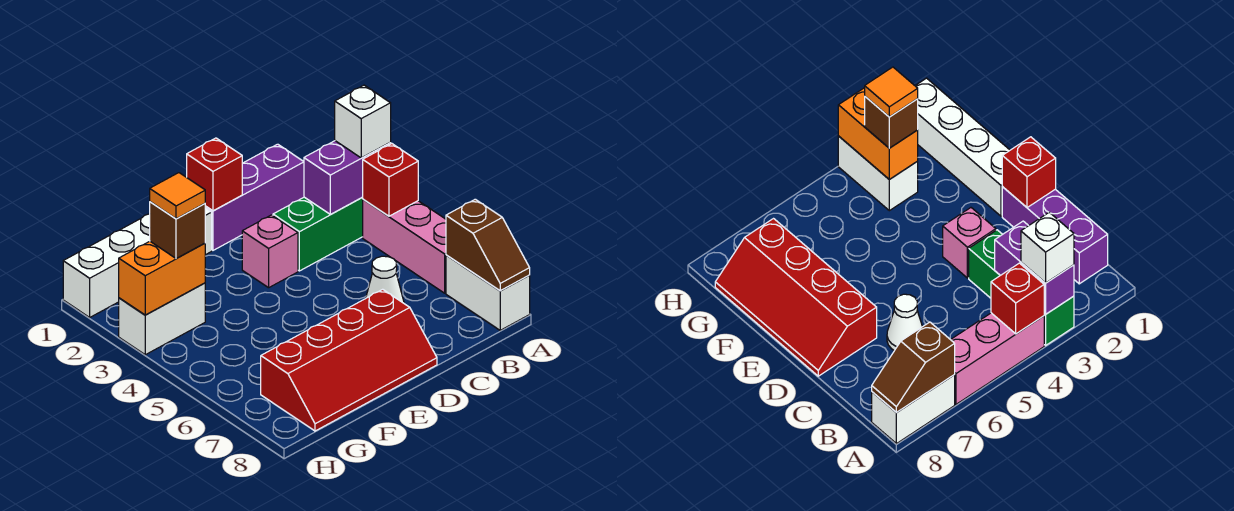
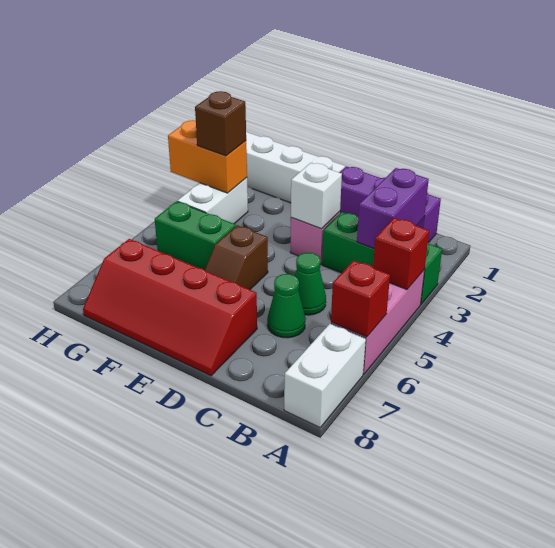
purple 1x2 brick [304,141,391,214] -> purple 1x2 brick turned to [357,168,429,249]
white 1x1 brick [335,85,391,158] -> white 1x1 brick moved to [291,163,342,229]
brown 1x2 slope [446,199,530,291] -> brown 1x2 slope moved to [205,225,268,290]
none -> green 1x1 cone [295,253,326,315]
white 1x1 cone [366,256,404,303] -> green 1x1 cone [267,274,306,338]
red 1x1 brick [187,138,242,211] -> red 1x1 brick moved to [331,261,390,337]
none -> green 1x2 brick [155,201,236,270]
white 1x2 brick [119,283,205,355] -> white 1x2 brick turned to [178,178,248,224]
orange 1x1 tile [150,173,205,219] -> none

